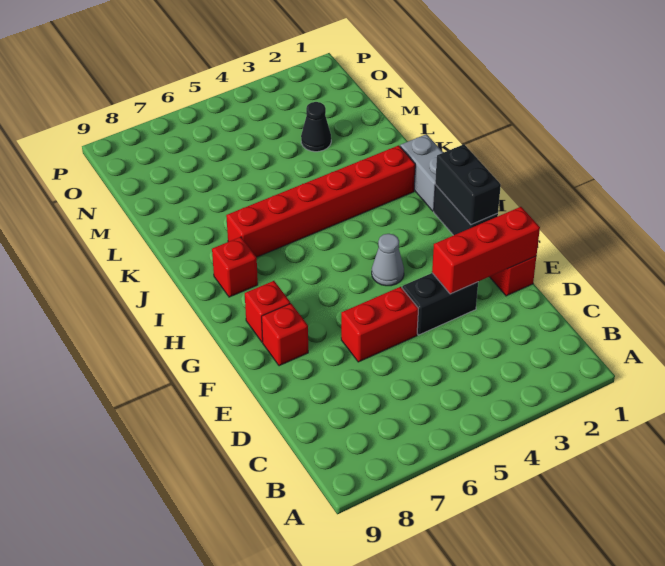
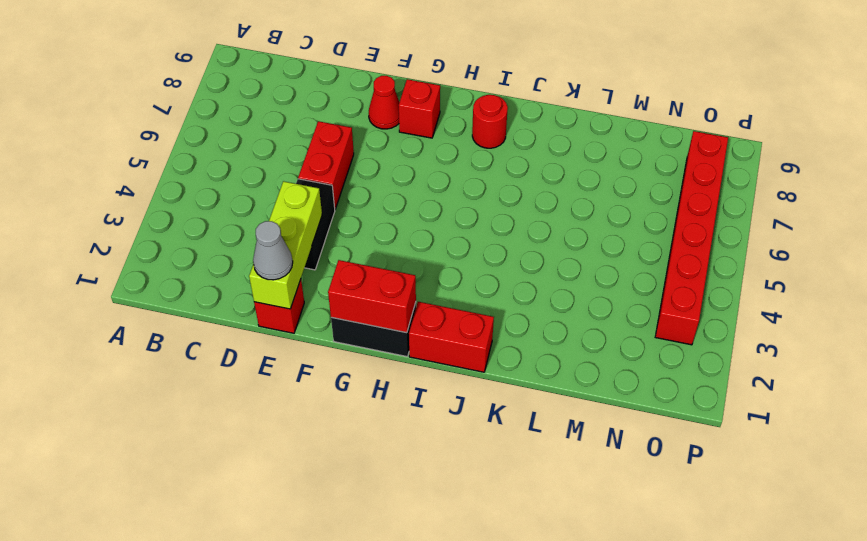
red 1x3 brick [432,207,540,294] -> lime 1x3 brick [249,181,322,309]
red 1x1 brick [262,303,308,366] -> red 1x1 cone [369,76,399,129]
black 1x2 brick [435,144,501,225] -> red 1x2 brick [328,260,416,333]
grey 1x1 cone [372,234,404,286] -> grey 1x1 cone moved to [253,221,293,280]
grey 1x2 brick [400,134,443,211] -> red 1x2 brick [409,302,494,372]
red 1x1 brick [212,237,258,297] -> red 1x1 round brick [472,95,508,148]
red 1x6 brick [226,145,415,257] -> red 1x6 brick moved to [655,131,728,345]
black 1x1 cone [301,102,331,152] -> none

